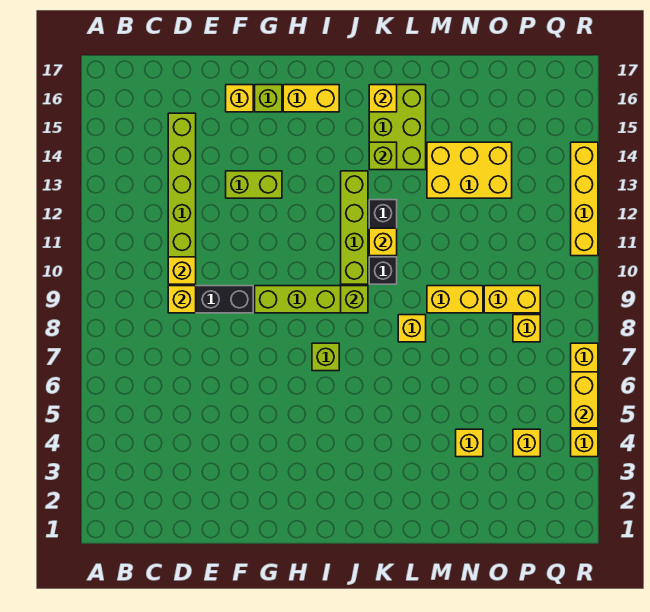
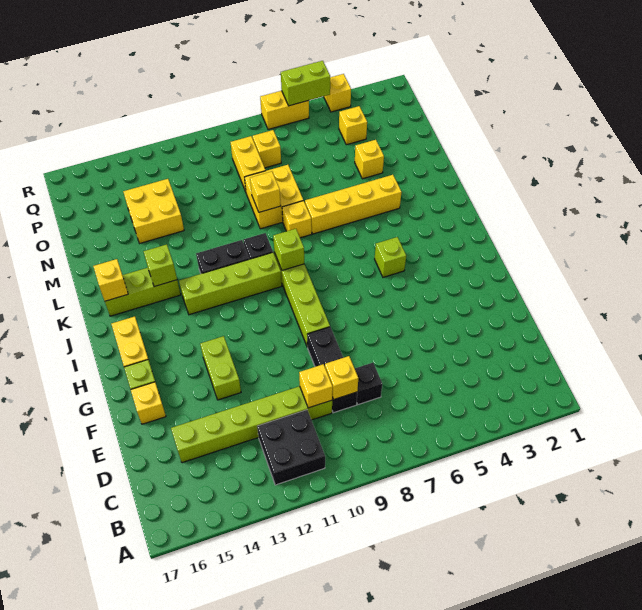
none -> black 2x2 brick [257,410,325,485]
none -> black 1x1 brick [355,363,382,405]
lime 1x1 brick [312,343,339,371] -> lime 1x1 brick moved to [375,237,406,277]
yellow 1x1 brick [369,228,397,256] -> yellow 1x1 brick moved to [250,171,281,212]
lime 2x3 brick [369,85,426,170] -> lime 1x3 brick [105,268,181,316]
yellow 1x2 brick [427,286,483,313] -> yellow 2x2 brick [244,165,303,229]
yellow 2x3 brick [427,142,512,198] -> yellow 2x2 brick [123,179,184,243]
yellow 1x2 brick [571,372,598,428] -> lime 1x2 brick [281,61,330,106]
yellow 1x4 brick [571,142,598,256] -> yellow 1x4 brick moved to [305,175,402,234]

